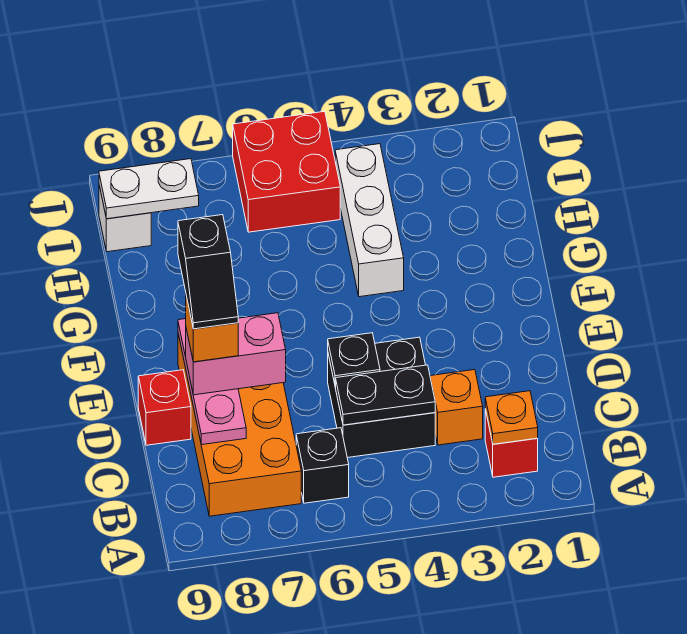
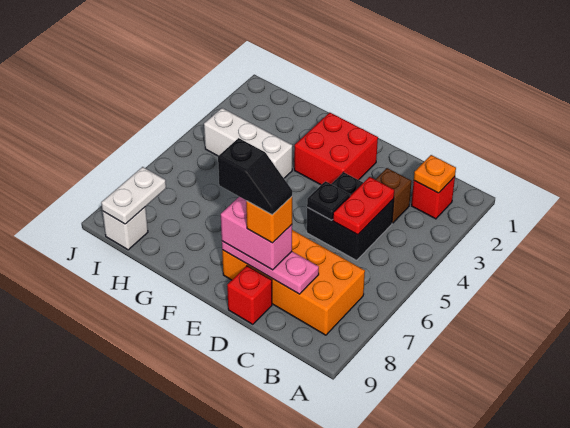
black 1x1 brick [296,428,349,503] -> none
orange 1x1 brick [430,370,483,445] -> brown 1x1 brick [375,168,411,223]
black 1x2 plate [336,365,435,425] -> red 1x2 plate [333,177,394,235]
pink 1x2 brick [186,313,286,395] -> pink 1x2 brick turned to [221,197,292,270]
red 2x2 brick [233,111,340,232] -> red 2x2 brick moved to [294,113,378,185]

